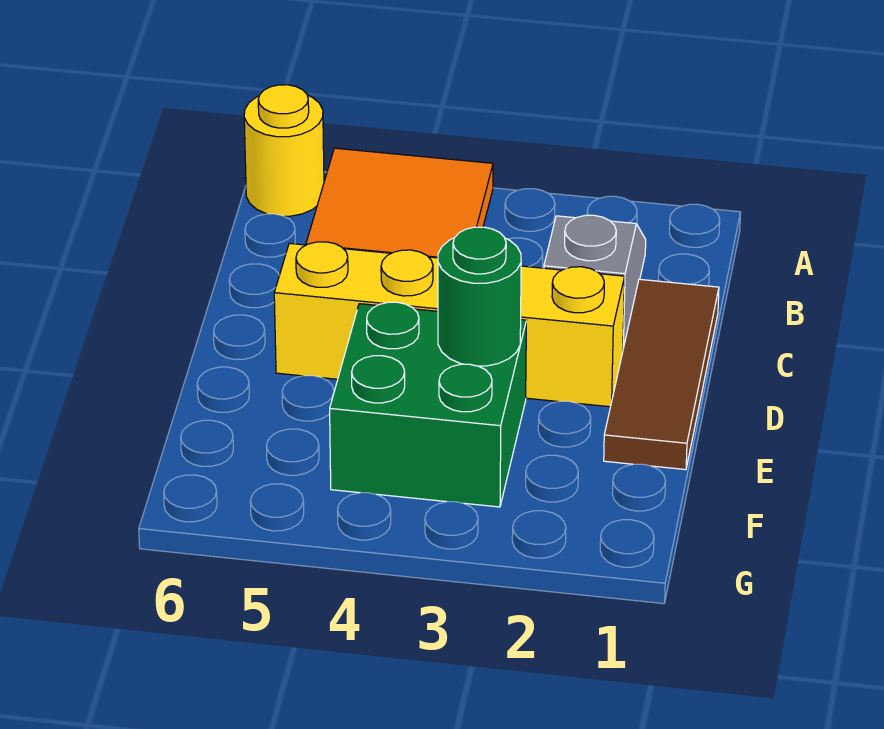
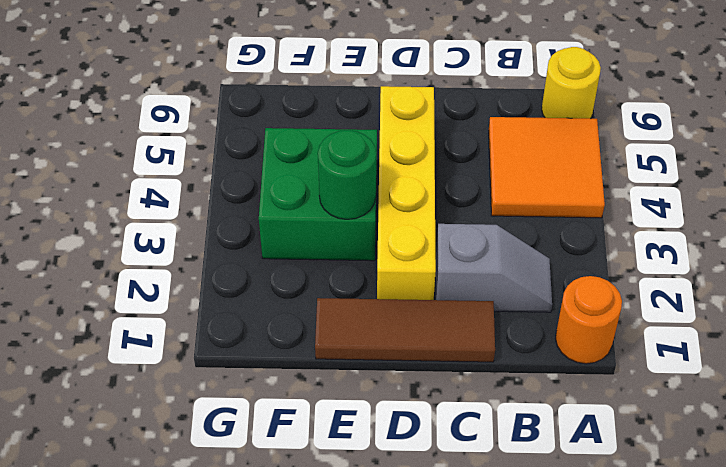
none -> orange 1x1 round brick [555,276,622,364]

